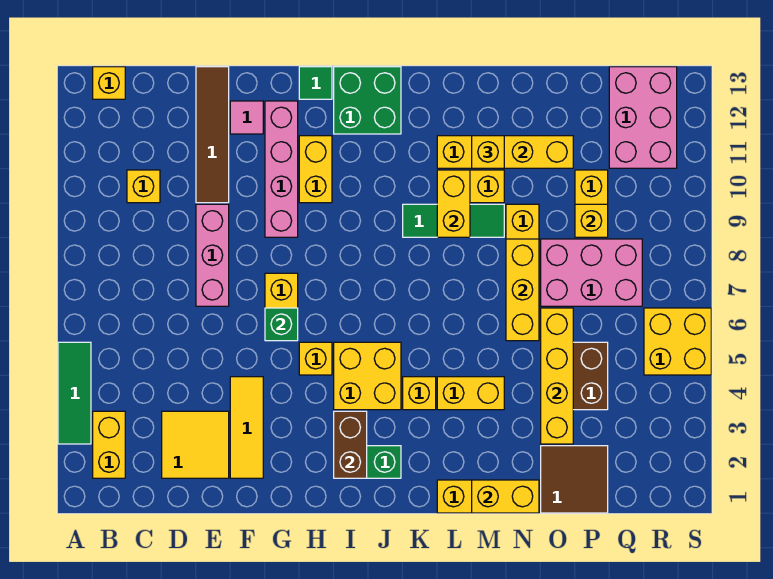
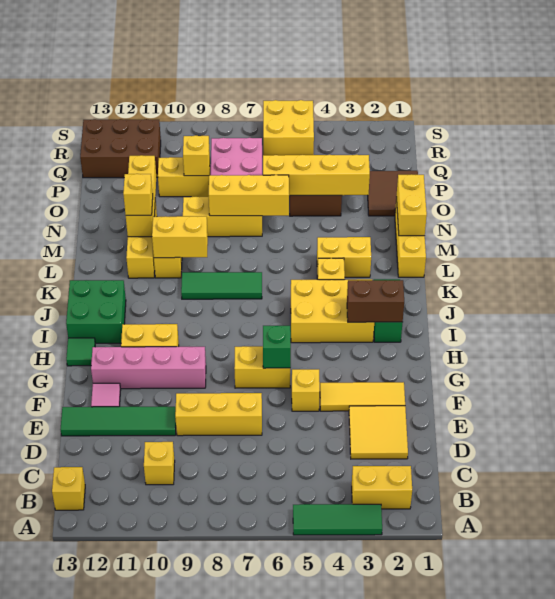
pink 1x3 brick [196,204,229,306] -> yellow 1x3 brick [175,393,262,436]
brown 1x4 tile [196,67,229,203] -> green 1x4 tile [60,407,176,436]
yellow 1x1 brick [299,342,332,375] -> yellow 1x1 brick moved to [292,369,320,411]
yellow 2x2 brick [334,342,401,410] -> yellow 2x3 brick [291,279,374,343]
green 1x3 tile [403,204,504,237] -> green 1x3 tile turned to [181,272,262,299]
yellow 1x2 brick [437,377,504,410] -> yellow 1x2 brick turned to [317,237,371,277]
pink 2x3 brick [609,67,677,168] -> brown 2x3 brick [80,119,161,178]

